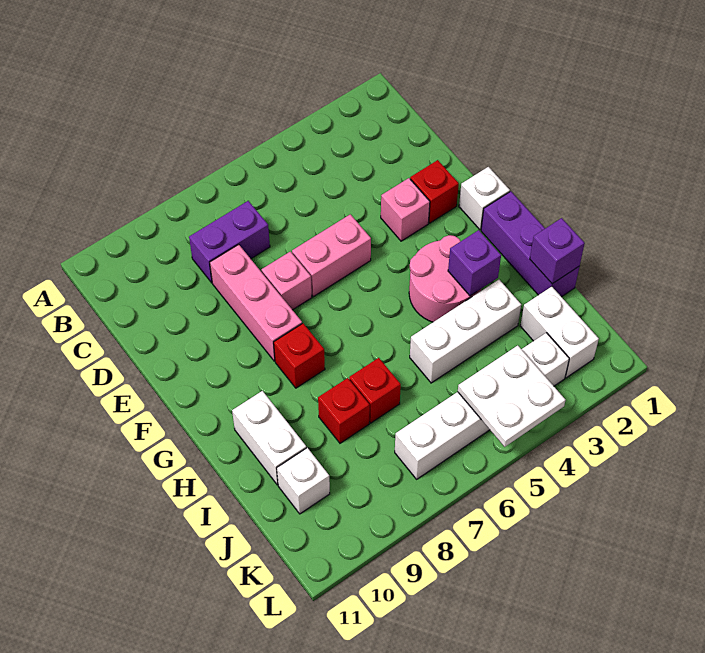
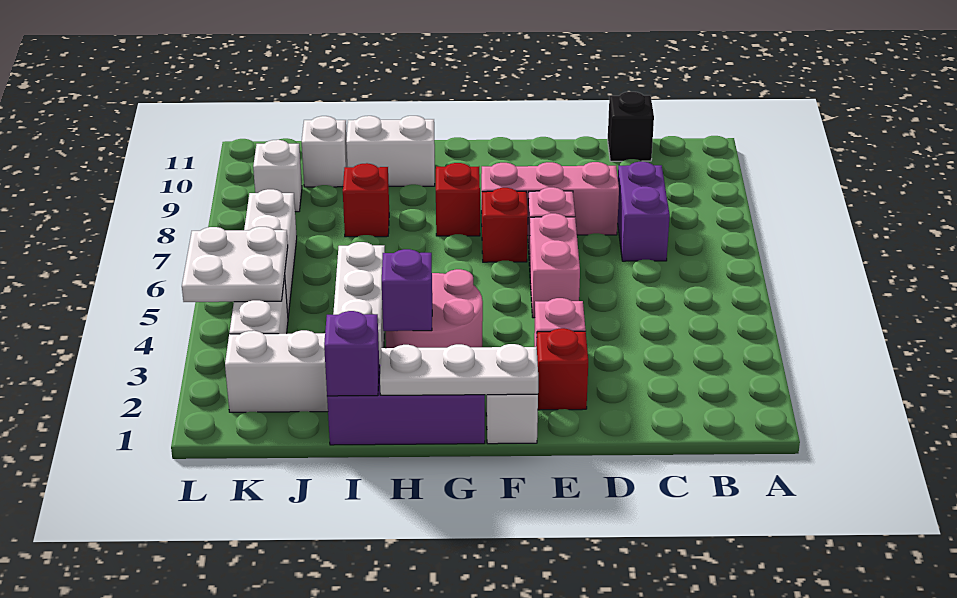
none -> black 1x1 brick [608,92,654,161]
none -> white 1x3 plate [380,344,538,395]
red 1x1 brick [349,358,401,423] -> red 1x1 brick moved to [482,188,528,262]
none -> white 1x1 brick [253,140,302,212]

